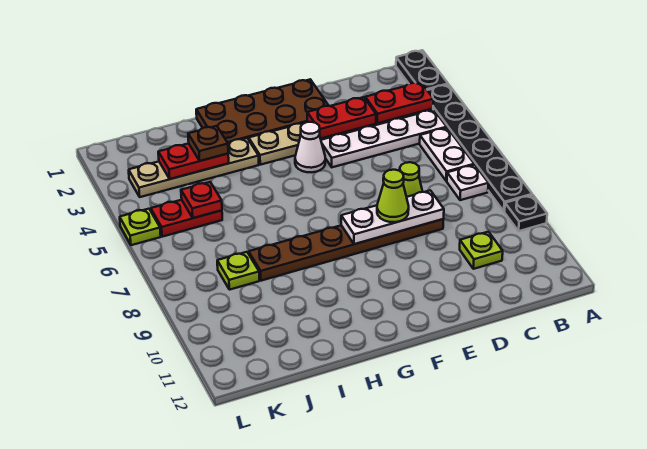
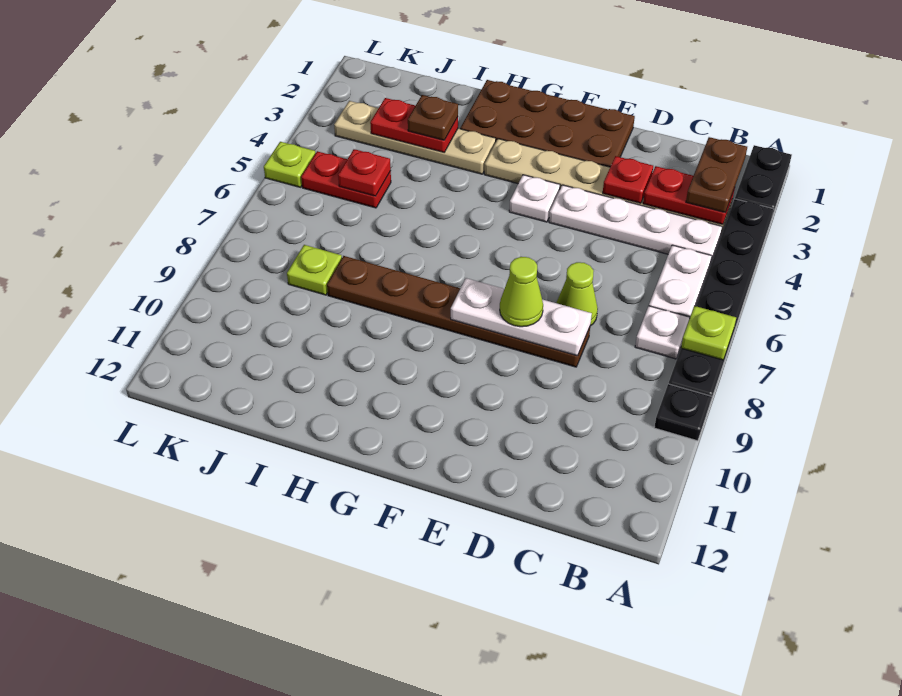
none -> brown 1x2 plate [686,137,747,213]
lime 1x1 plate [460,232,503,269] -> lime 1x1 plate moved to [681,306,736,360]
red 1x2 plate [307,97,376,139] -> red 1x1 plate [603,156,653,203]
white 1x1 cone [295,122,325,172] -> white 1x1 plate [509,175,560,222]

